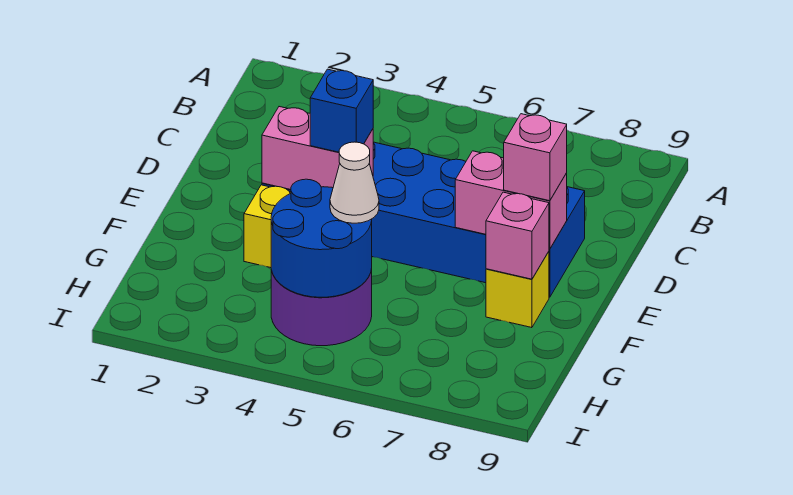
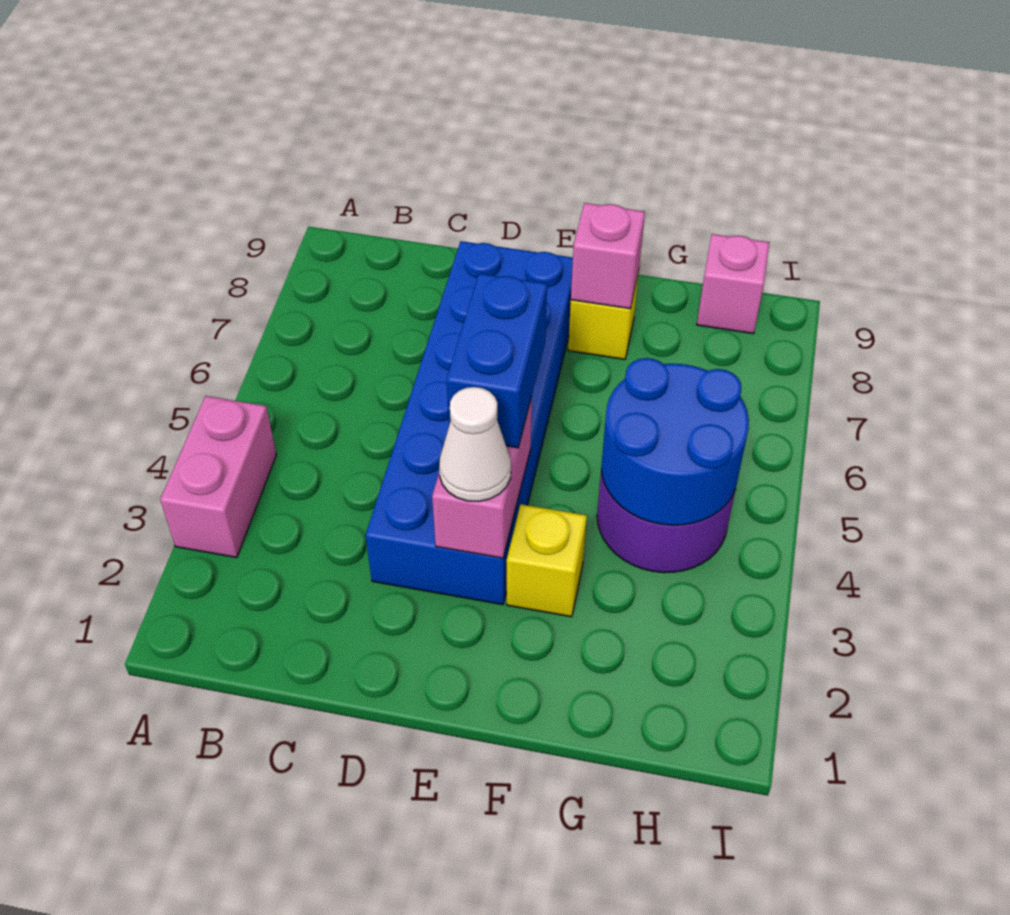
blue 1x1 brick [310,69,373,152] -> blue 1x2 brick [447,274,547,448]
pink 1x2 brick [455,151,567,249] -> pink 1x2 brick moved to [160,396,276,558]
pink 1x1 brick [504,114,567,201] -> pink 1x1 brick moved to [697,234,770,334]
white 1x1 cone [330,142,379,223] -> white 1x1 cone moved to [439,387,511,502]

